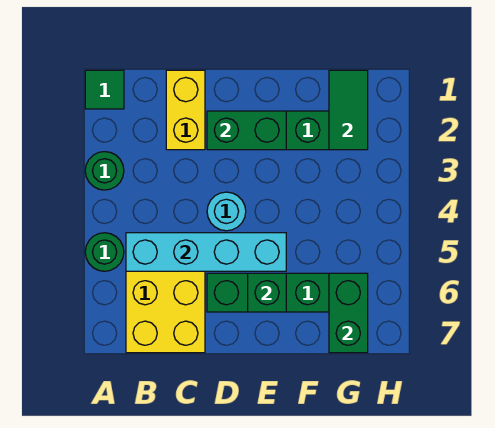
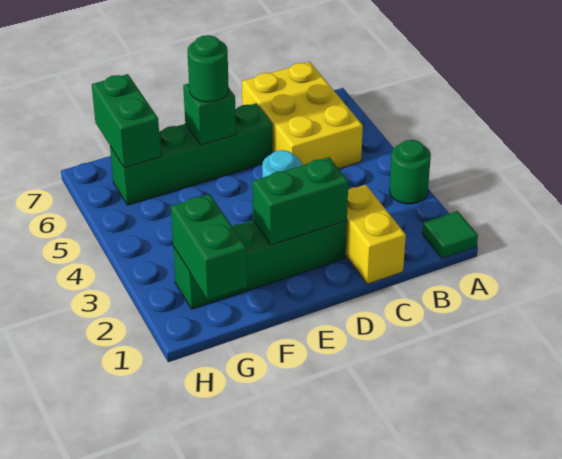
green 1x1 round brick [85,233,124,271] -> green 1x1 round brick moved to [188,35,229,102]
cyan 1x4 brick [126,233,286,271] -> none
green 1x2 tile [329,70,368,150] -> green 1x2 brick [171,194,247,300]

